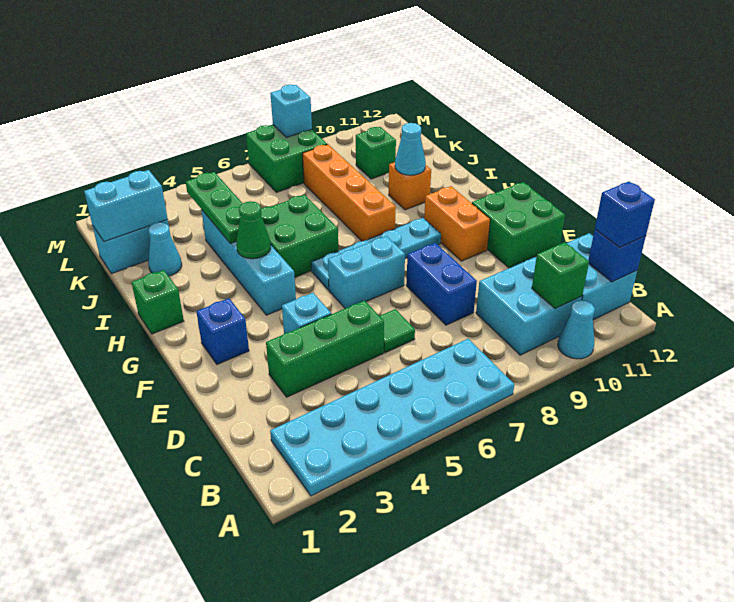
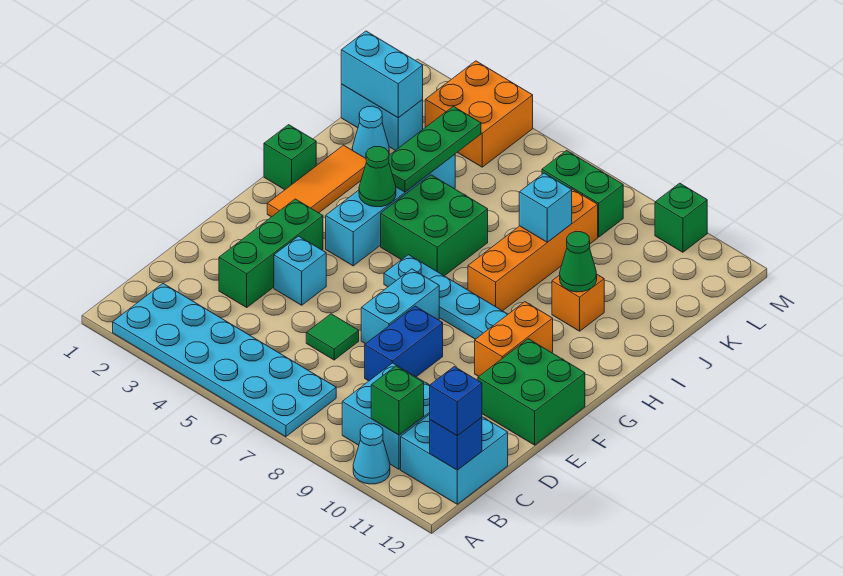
green 1x3 brick [266,301,384,397] -> green 1x3 brick turned to [219,199,323,307]
blue 1x1 brick [196,298,249,364] -> none
cyan 1x2 brick [328,236,405,308] -> cyan 1x2 brick turned to [361,269,439,344]
none -> orange 1x3 tile [267,145,366,217]
cyan 1x1 cone [395,123,426,175] -> green 1x1 cone [560,232,597,292]
green 1x1 brick [356,127,396,179] -> green 1x1 brick moved to [655,183,707,252]
none -> orange 2x2 brick [425,61,533,167]
green 2x2 brick [246,125,327,192] -> green 1x2 brick [542,151,623,237]
cyan 1x1 brick [270,85,312,137] -> cyan 1x1 brick moved to [519,173,572,242]

